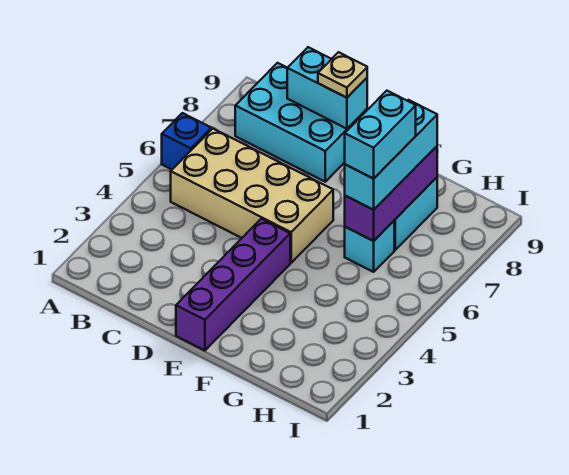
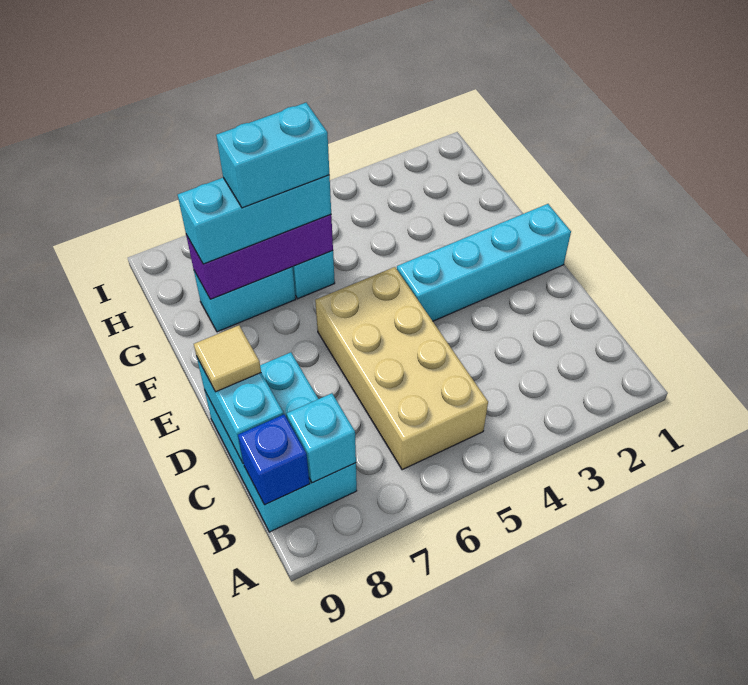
blue 1x1 brick [162,113,211,170] -> blue 1x1 brick moved to [238,415,310,505]
none -> cyan 1x1 brick [287,393,356,483]
tan 1x1 plate [318,52,367,98] -> tan 1x1 tile [194,325,261,392]
purple 1x4 brick [176,219,290,351] -> cyan 1x4 brick [397,204,571,321]

